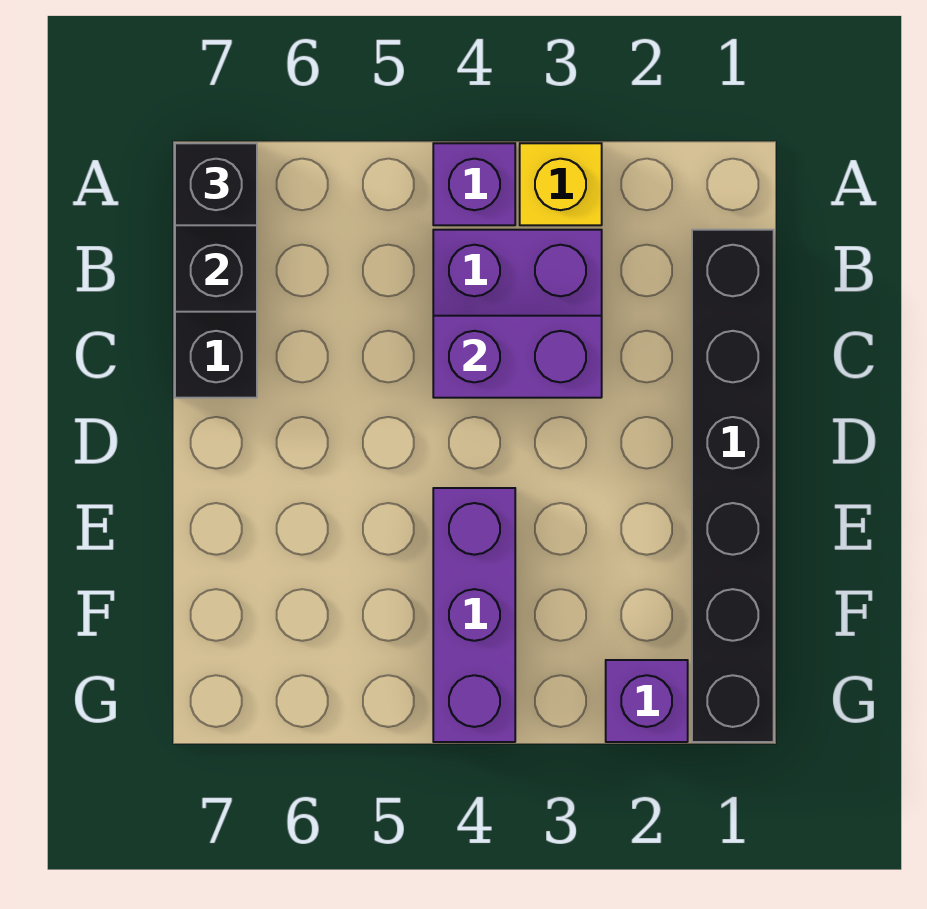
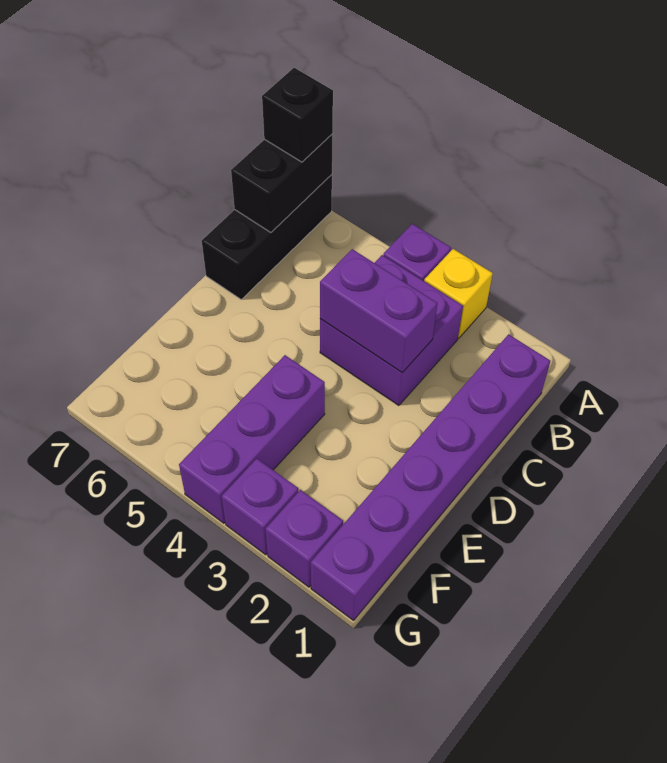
black 1x6 brick [692,230,774,742] -> purple 1x6 brick [311,334,550,621]
none -> purple 1x1 brick [222,459,298,555]

